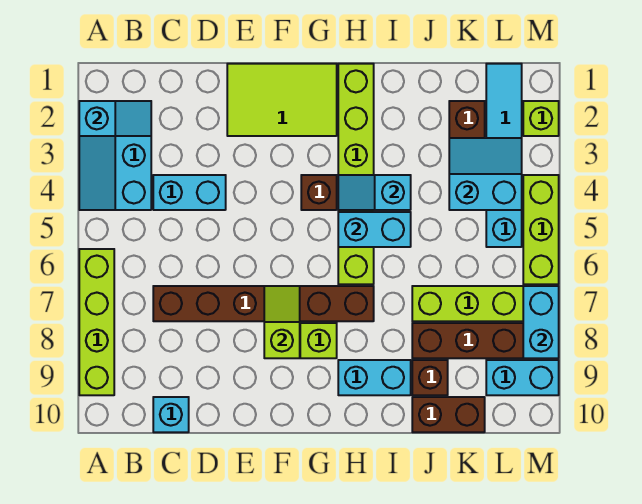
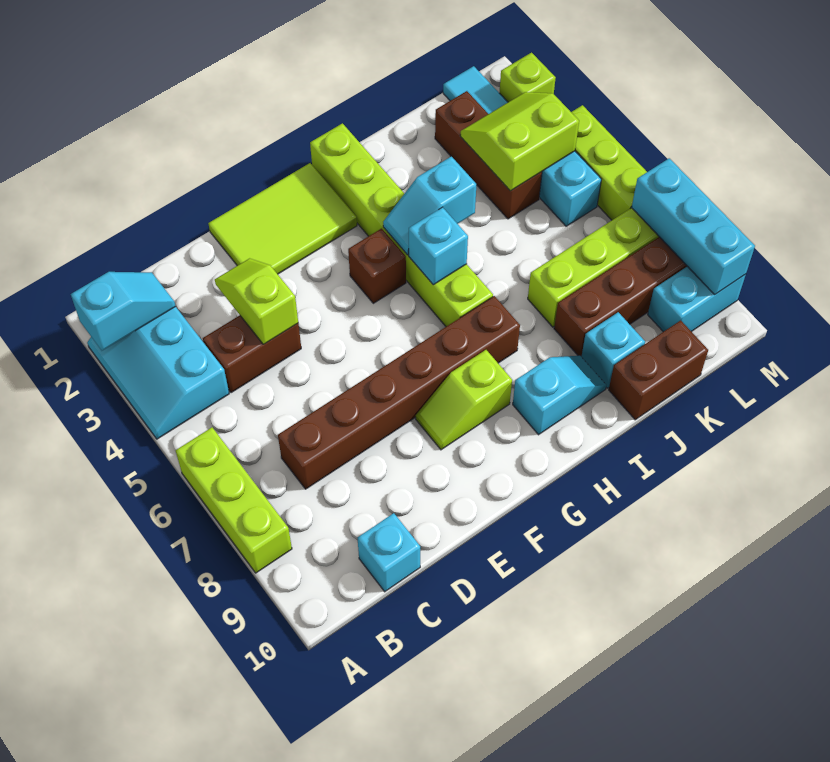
lime 1x4 brick [79,249,114,395] -> lime 1x3 brick [176,427,292,573]
cyan 1x2 brick [153,175,226,210] -> brown 1x2 brick [203,315,301,393]
lime 1x2 slope [264,286,300,358] -> lime 1x2 slope moved to [215,258,298,344]
cyan 1x2 brick [338,212,411,247] -> cyan 1x1 brick [409,207,468,285]
cyan 1x2 brick [338,360,411,395] -> cyan 1x2 slope [513,356,606,435]
brown 1x1 brick [412,360,448,395] -> cyan 1x1 brick [581,312,645,388]
cyan 2x2 slope [449,138,522,210] -> lime 2x2 slope [460,92,579,191]
cyan 1x2 brick [523,286,559,358] -> cyan 1x3 brick [632,158,755,294]

